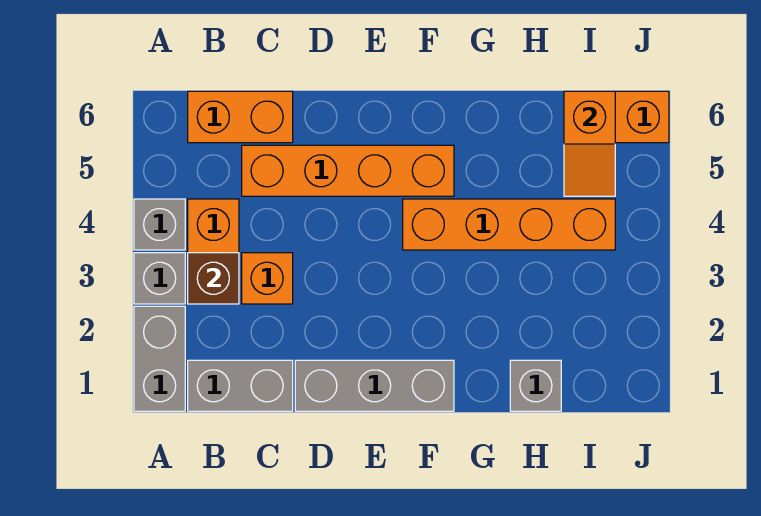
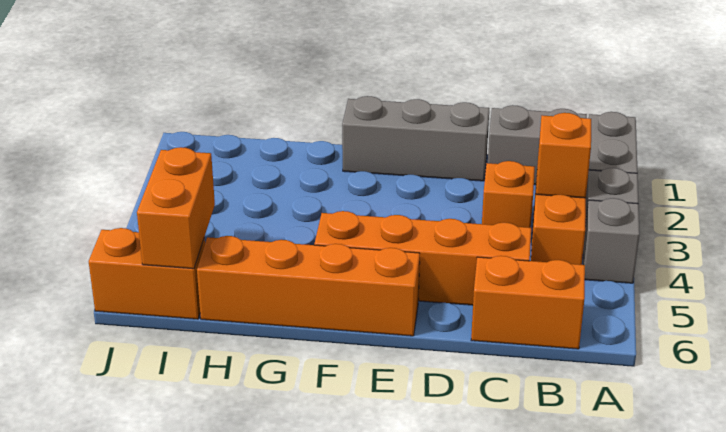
brown 1x1 brick [188,253,239,304] -> orange 1x1 brick [536,113,591,198]
orange 1x4 brick [403,199,615,250] -> orange 1x4 brick moved to [197,236,420,336]
grey 1x1 brick [510,360,561,411] -> none
orange 1x2 slope [564,91,615,196] -> orange 1x2 brick [137,147,215,269]

